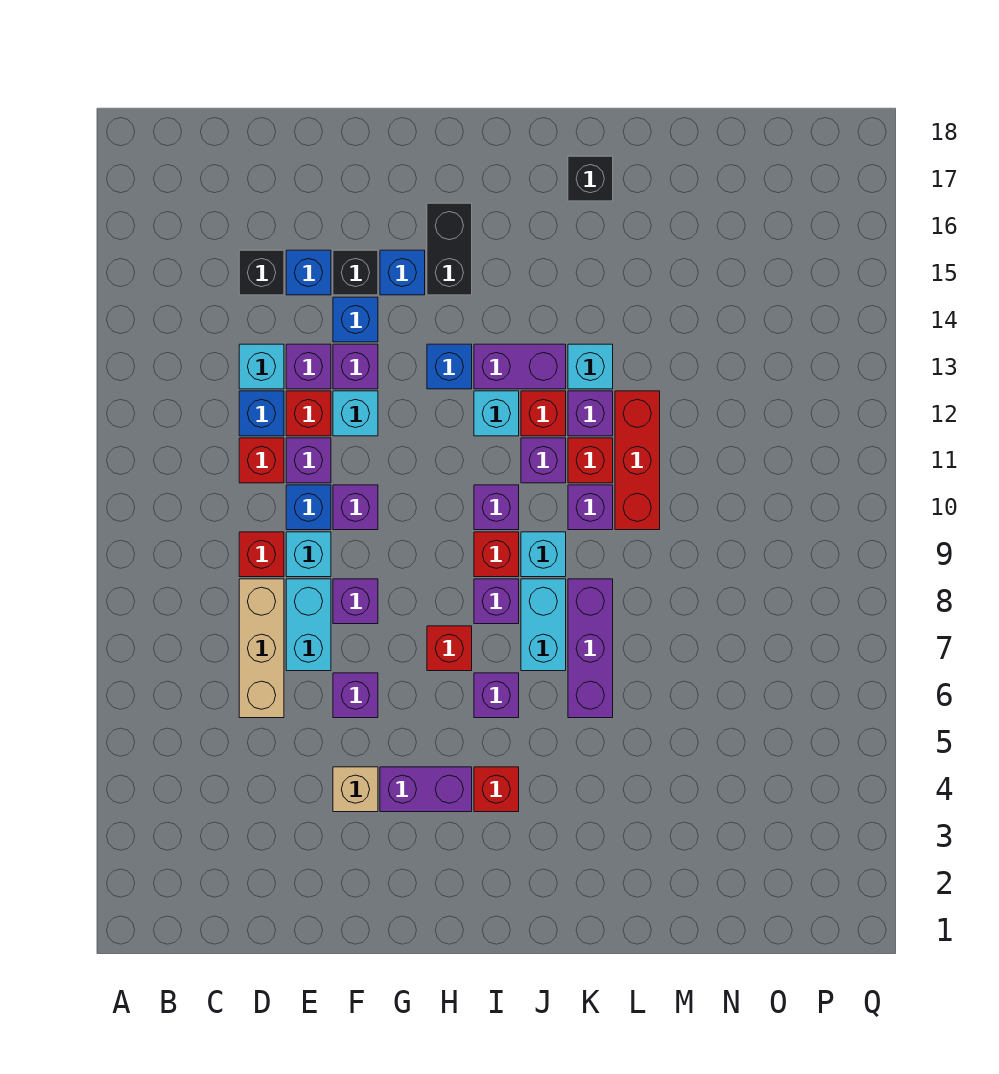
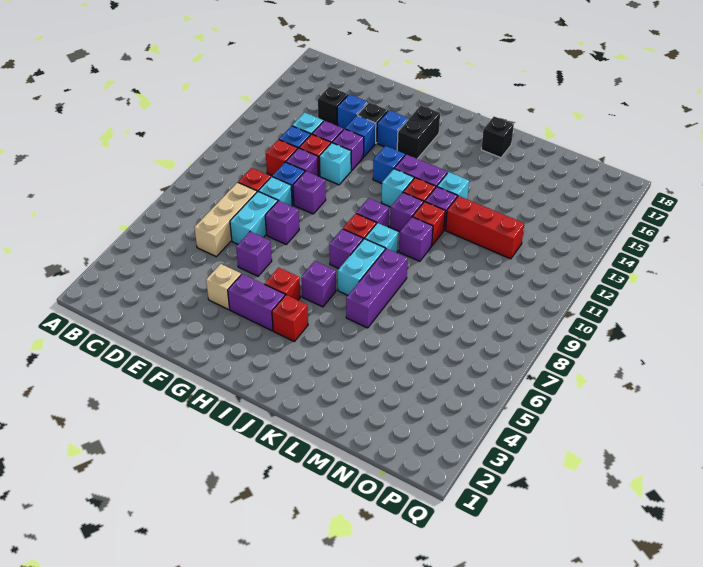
red 1x1 brick [427,626,472,671] -> red 1x1 brick moved to [265,268,300,300]
red 1x3 brick [615,391,660,530] -> red 1x3 brick turned to [445,196,524,259]

